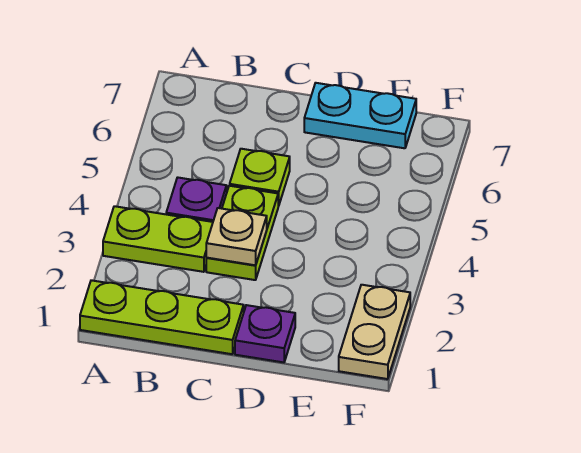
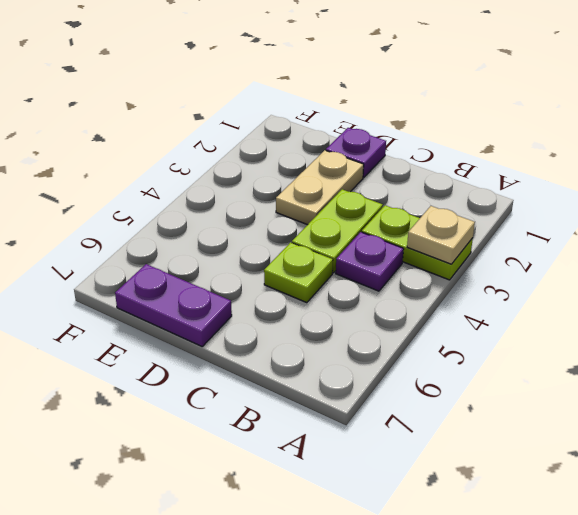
lime 1x3 plate [80,280,244,354] -> none
tan 1x1 plate [206,208,267,265] -> tan 1x1 plate moved to [407,206,475,264]
cyan 1x2 plate [304,83,416,148] -> purple 1x2 plate [115,264,232,346]
tan 1x2 plate [339,285,410,379] -> tan 1x2 plate moved to [276,150,364,225]

